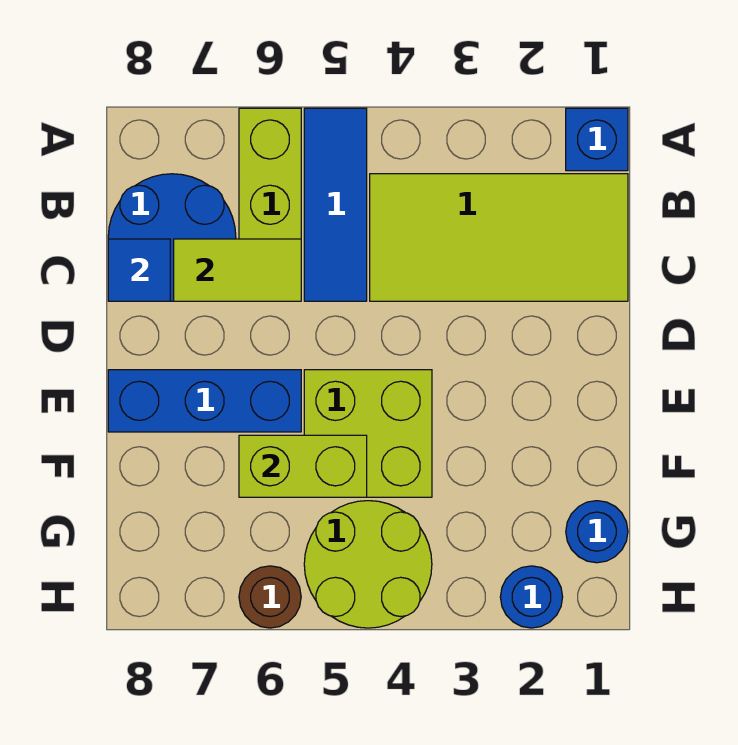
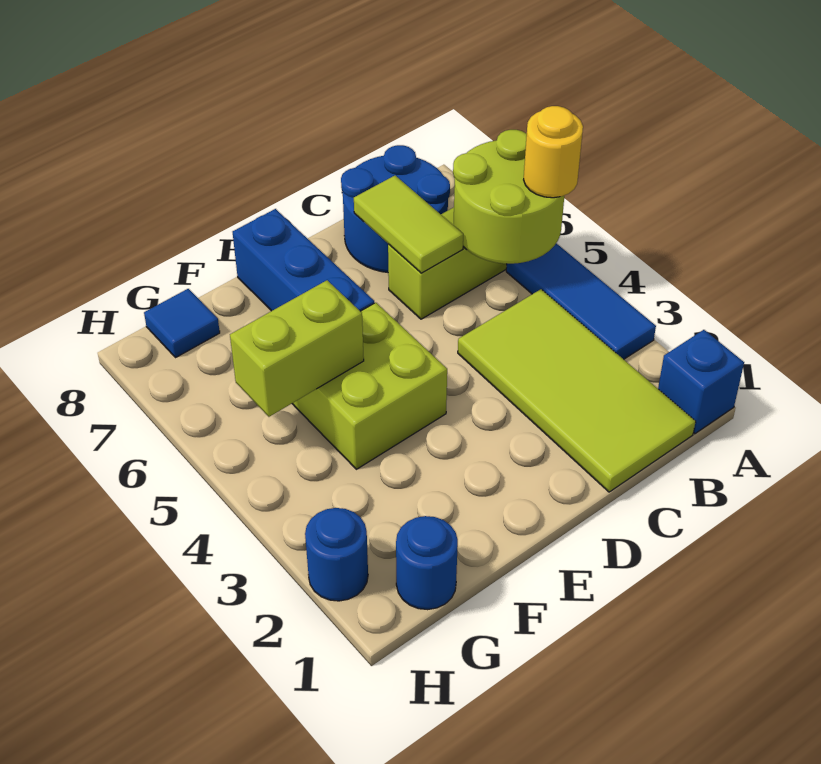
blue 1x3 tile [304,108,367,301] -> blue 1x3 tile turned to [506,243,656,359]
none -> yellow 1x1 round brick [524,106,583,198]
blue 1x1 tile [108,239,170,301] -> blue 1x1 tile moved to [144,289,220,358]
lime 1x2 brick [239,435,367,497] -> lime 1x2 brick turned to [230,280,364,417]
lime 2x2 round brick [304,501,432,628] -> lime 2x2 round brick moved to [453,130,564,264]
brown 1x1 round brick [239,566,301,628] -> none

